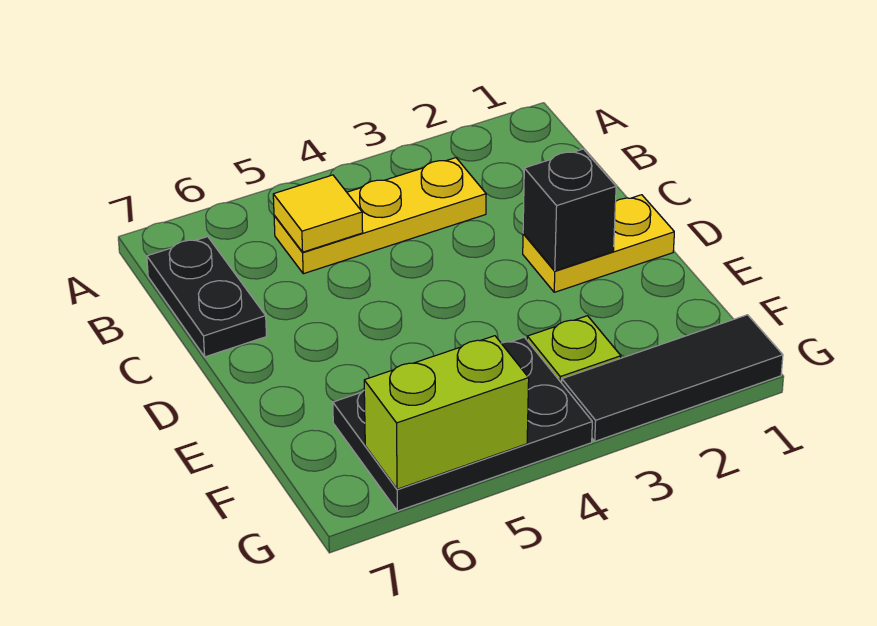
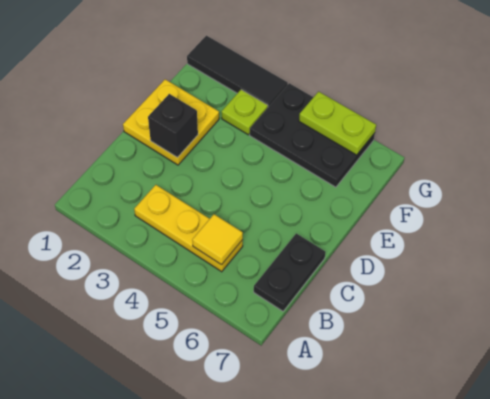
yellow 1x2 plate [523,195,674,292] -> yellow 2x2 plate [123,79,219,165]
lime 1x2 brick [364,336,529,489] -> lime 1x2 plate [299,92,376,155]

